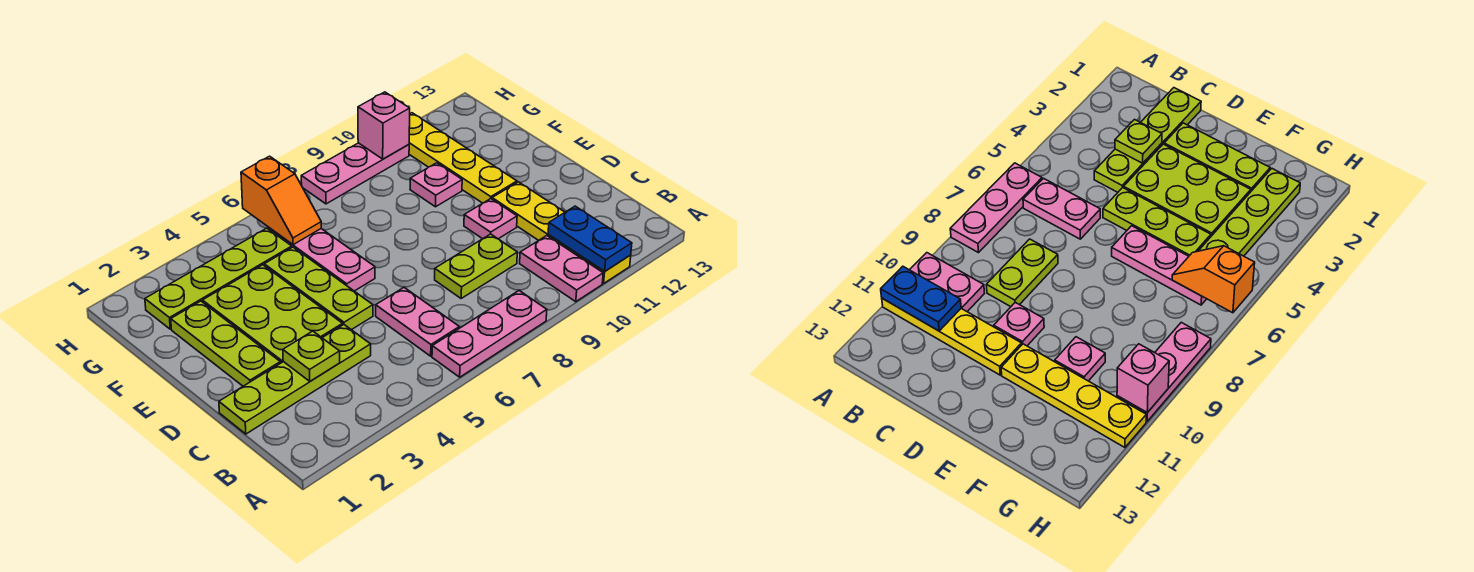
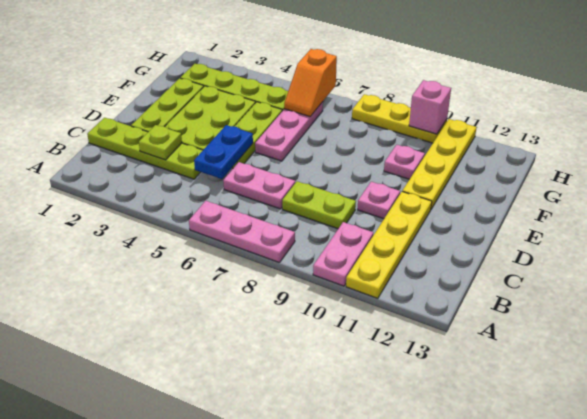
blue 1x2 plate [548,206,632,272] -> blue 1x2 plate moved to [194,125,253,179]
pink 1x2 plate [376,288,459,356] -> pink 1x2 plate turned to [223,162,295,209]
pink 1x3 plate [301,143,409,204] -> yellow 1x3 plate [352,94,447,143]

